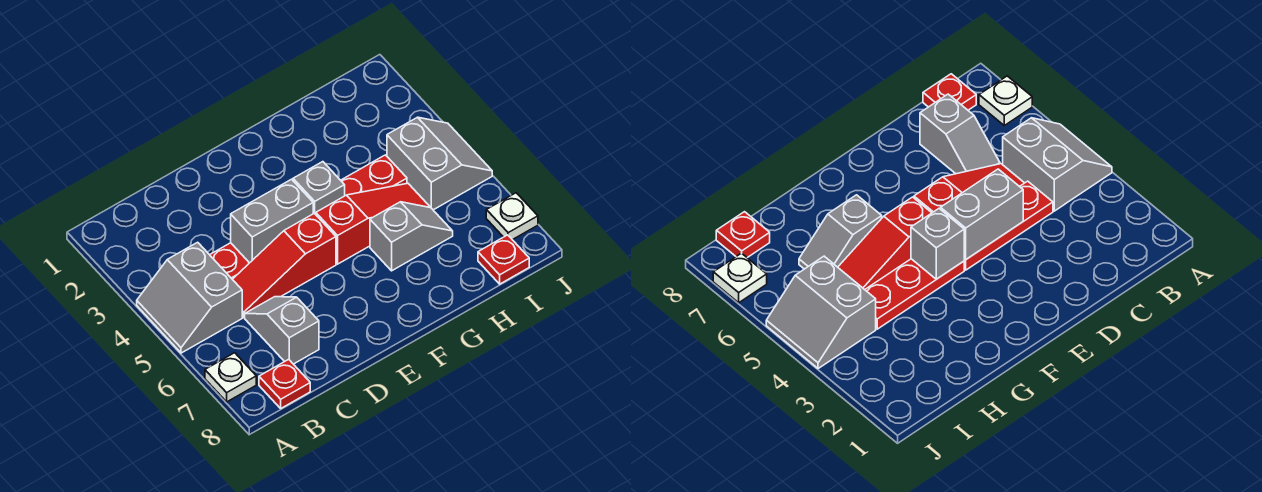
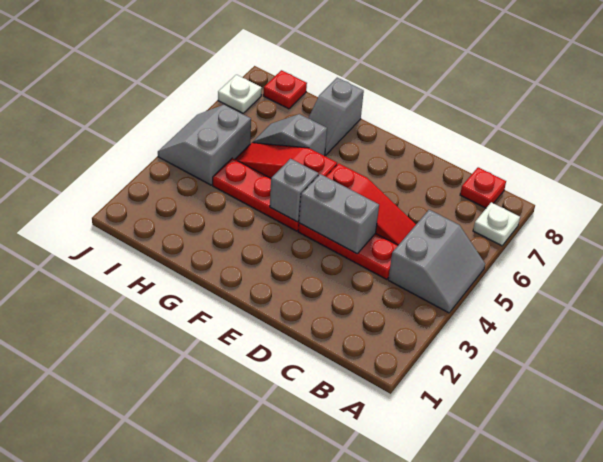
grey 1x2 slope [245,297,319,364] -> grey 1x2 slope moved to [308,78,364,155]

